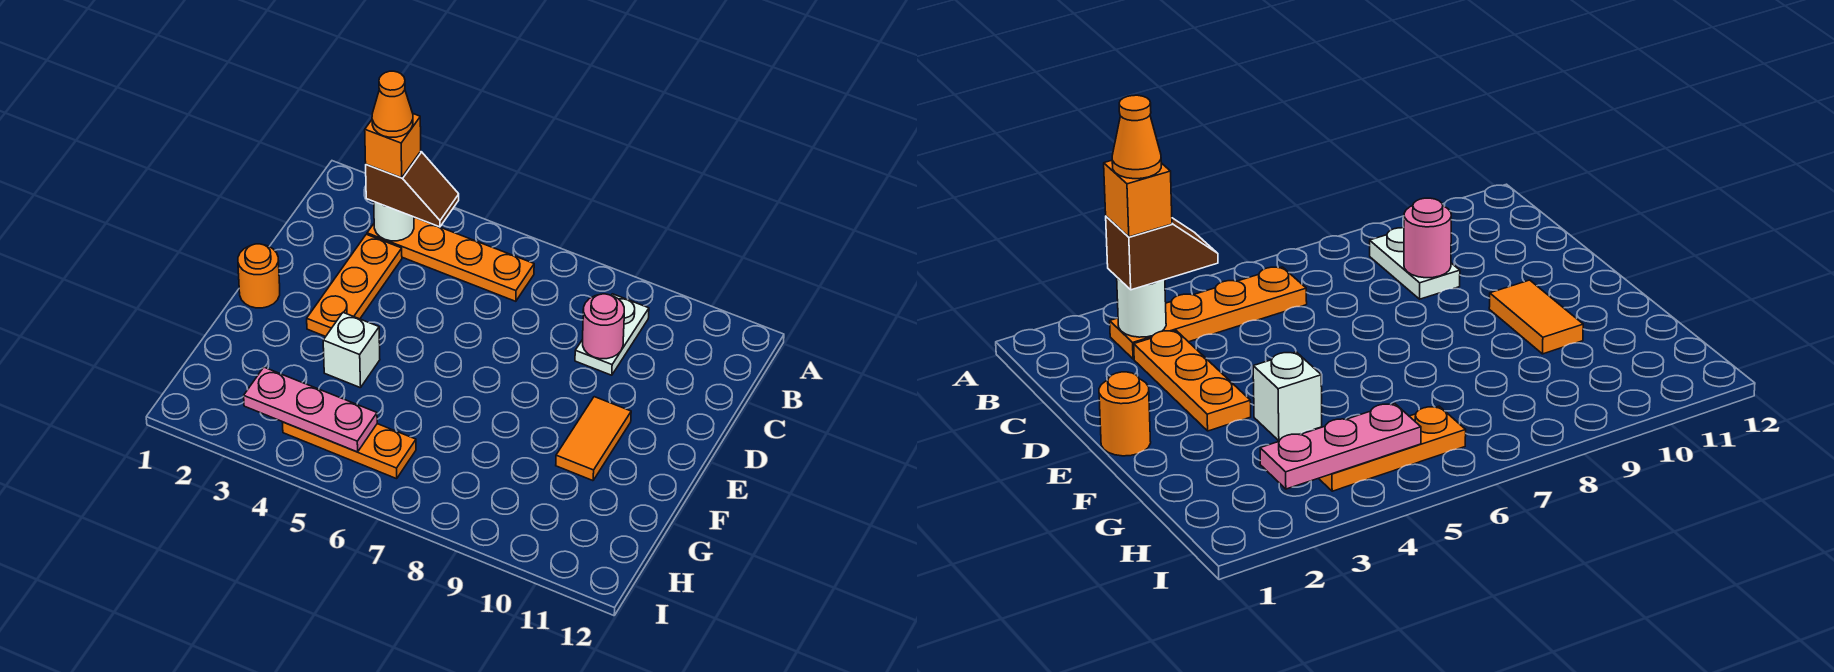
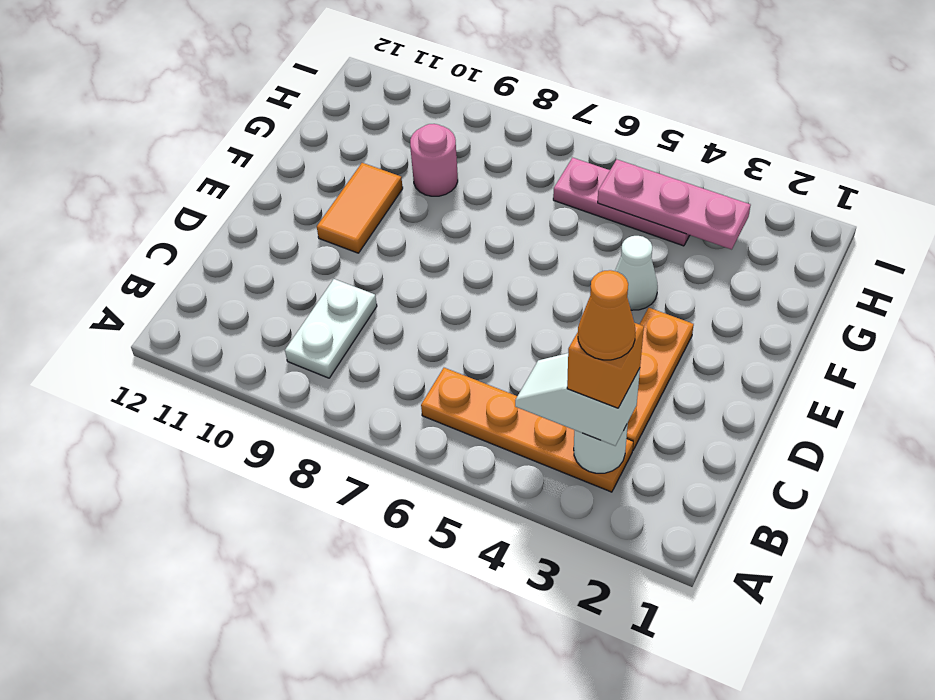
brown 1x2 slope [366,152,459,227] -> white 1x2 slope [515,353,640,446]
pink 1x1 round brick [583,294,624,359] -> pink 1x1 round brick moved to [410,124,458,196]
orange 1x1 round brick [238,244,280,308] -> none
white 1x1 brick [323,312,380,388] -> white 1x1 cone [615,236,658,310]
orange 1x3 plate [282,422,416,479] -> pink 1x3 plate [553,158,690,246]

